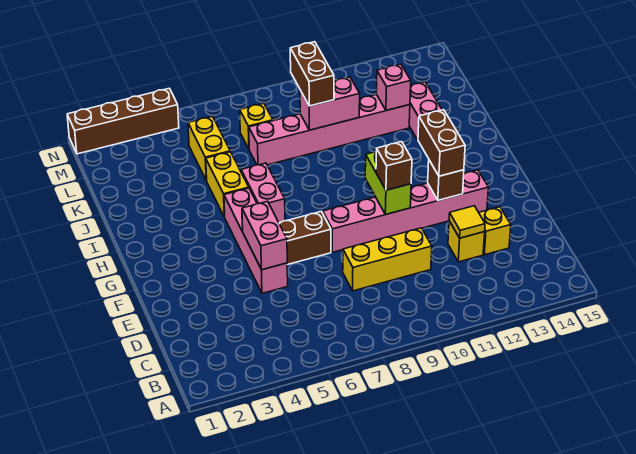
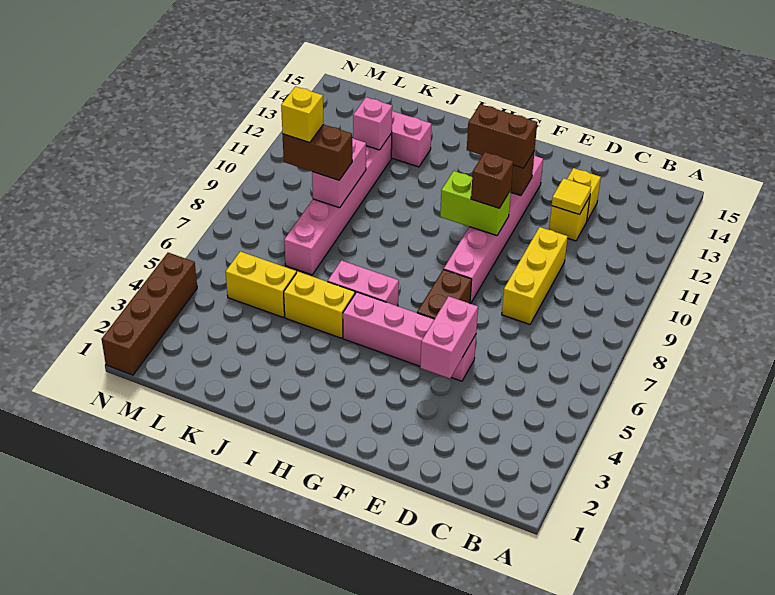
pink 1x2 brick [242,201,287,270] -> pink 1x2 brick turned to [420,296,478,378]
yellow 1x1 brick [240,103,273,149] -> yellow 1x1 brick moved to [281,87,324,143]

